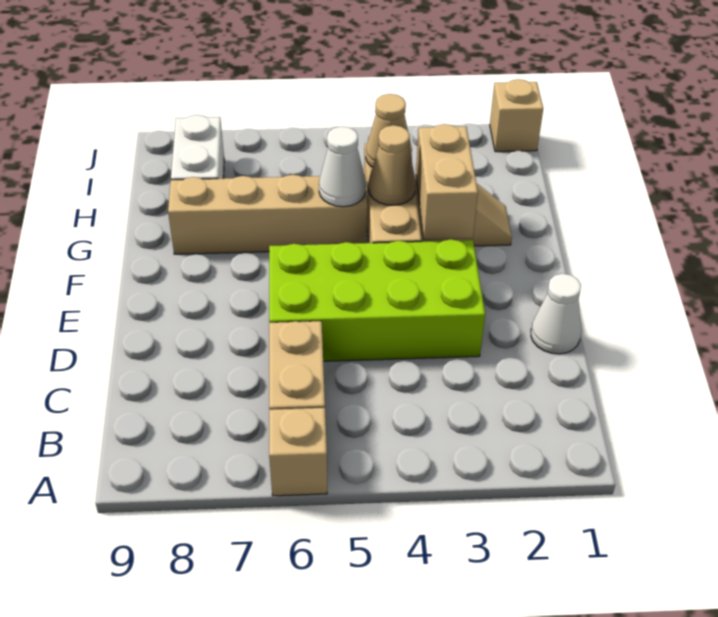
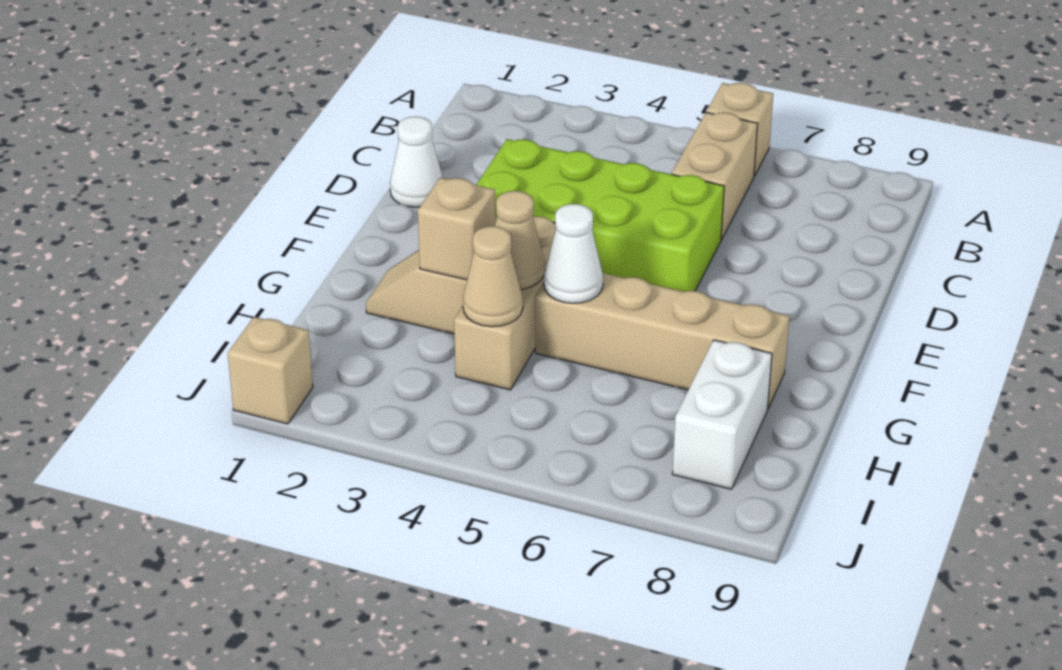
tan 1x2 brick [416,124,478,239] -> tan 1x1 brick [418,177,495,280]

